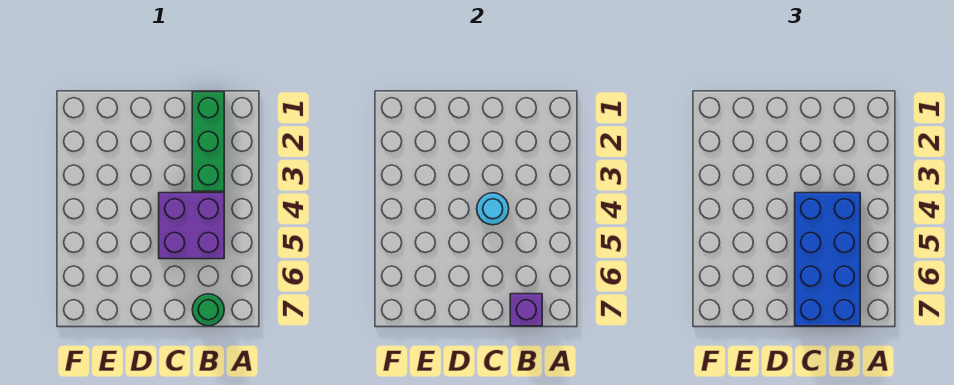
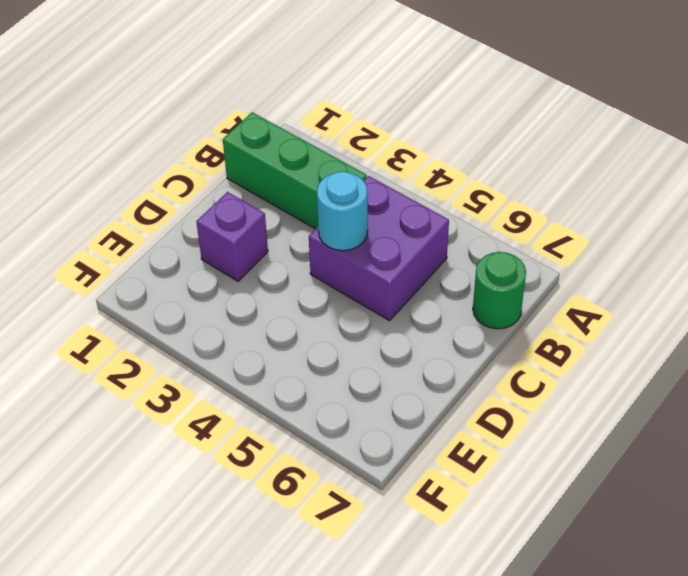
blue 2x4 brick [795,193,860,326] -> none
purple 1x1 brick [510,294,542,326] -> purple 1x1 brick moved to [196,192,268,281]

